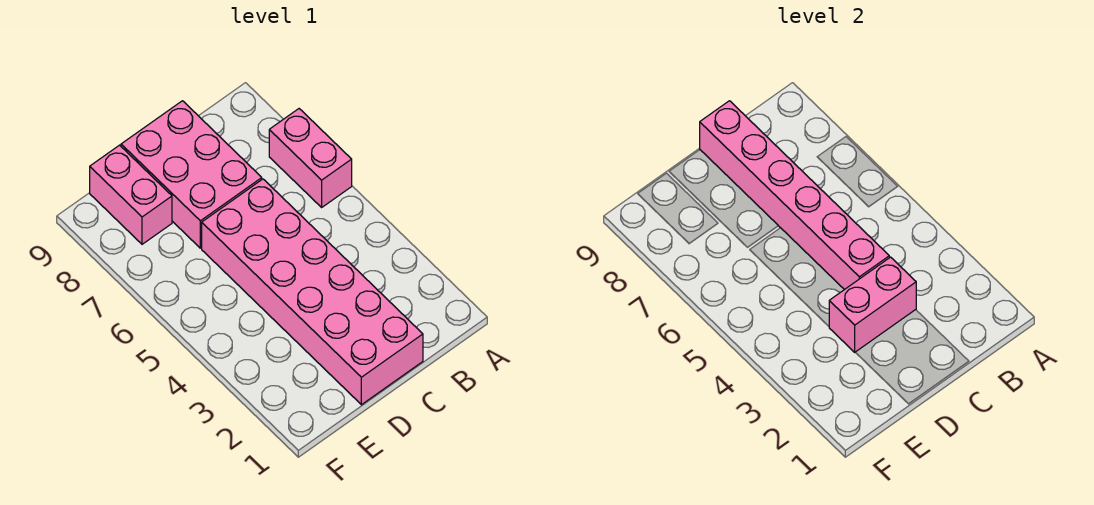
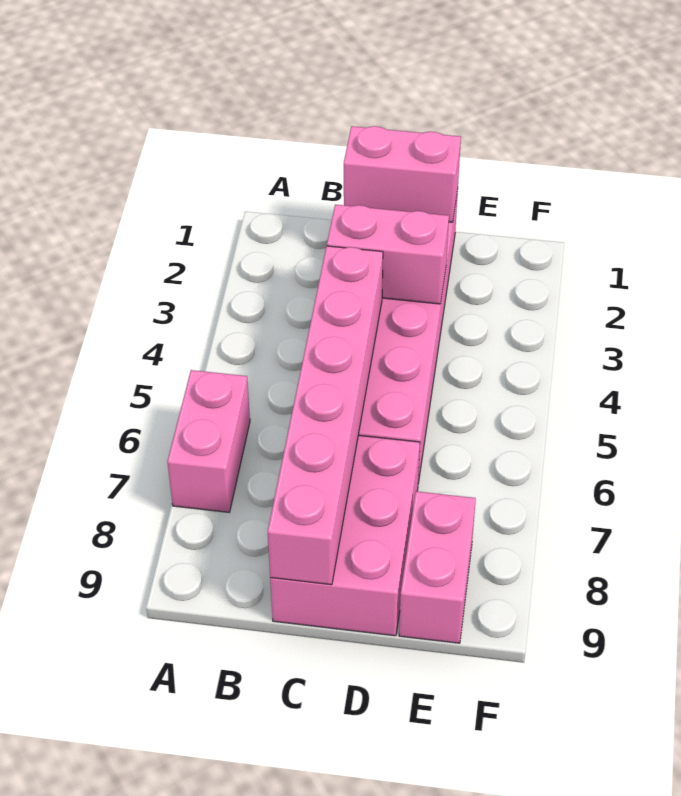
none -> pink 1x2 brick [344,126,461,222]

